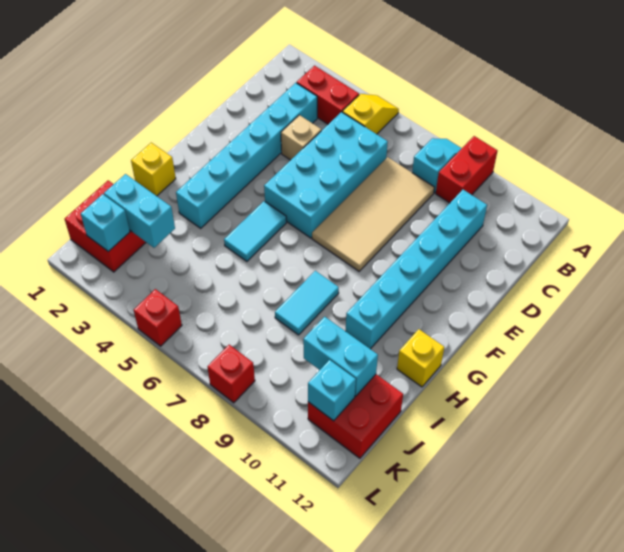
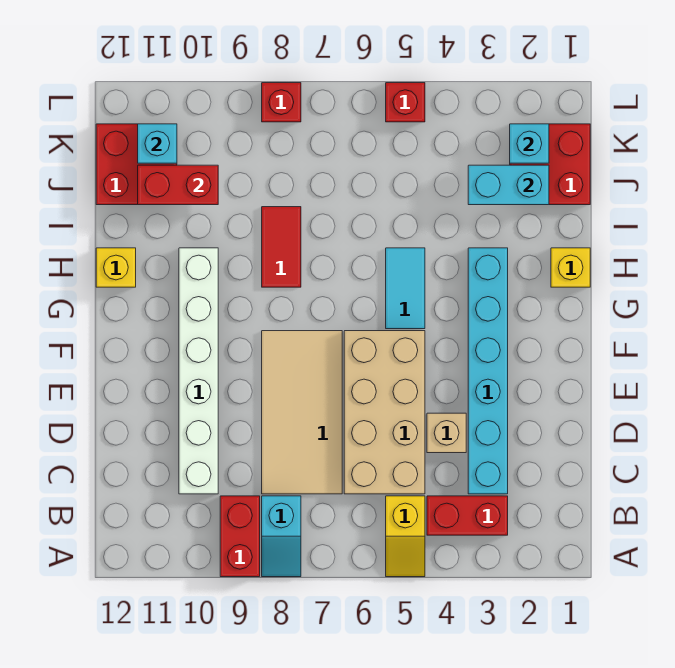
cyan 2x4 brick [264,112,388,238] -> tan 2x4 brick [344,331,425,494]
cyan 1x6 brick [346,190,487,349] -> white 1x6 brick [179,248,218,494]
cyan 1x2 tile [275,271,339,335] -> red 1x2 tile [262,207,301,287]
cyan 1x2 brick [303,317,378,396] -> red 1x2 brick [138,165,218,205]

